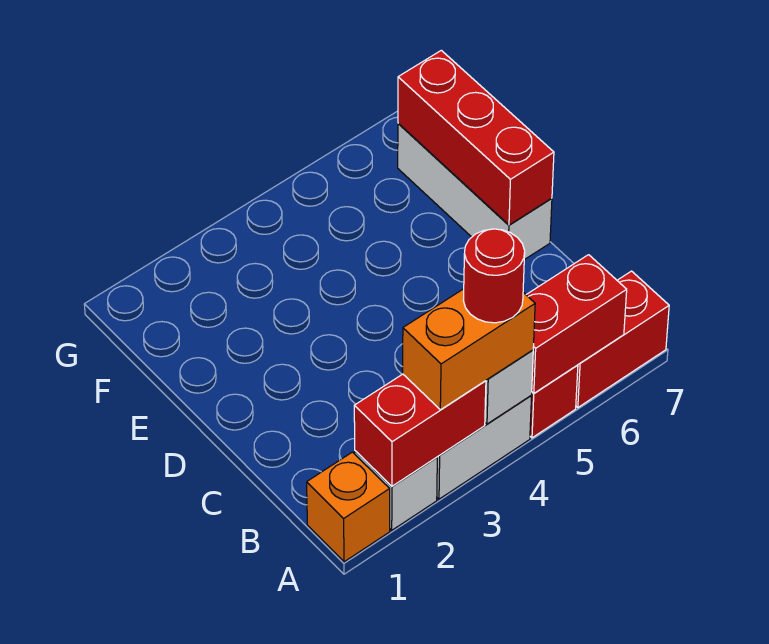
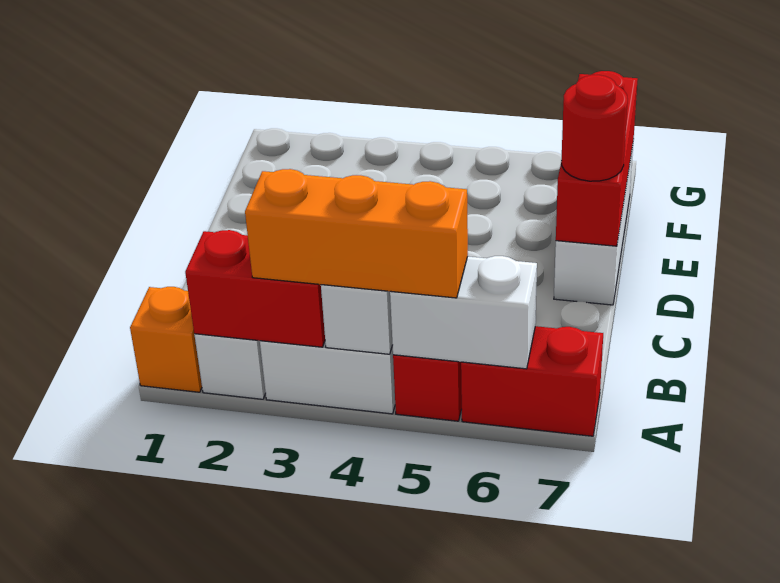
orange 1x2 brick [403,289,535,410] -> orange 1x3 brick [245,169,468,298]
red 1x1 round brick [463,229,525,323] -> red 1x1 round brick moved to [561,75,628,181]
red 1x2 brick [526,255,627,393] -> white 1x2 brick [390,256,537,369]

